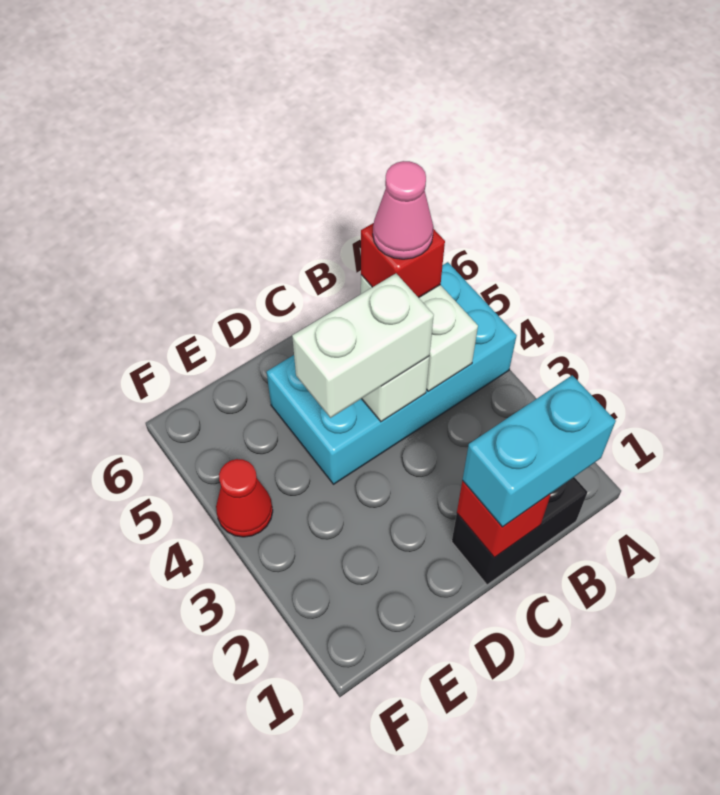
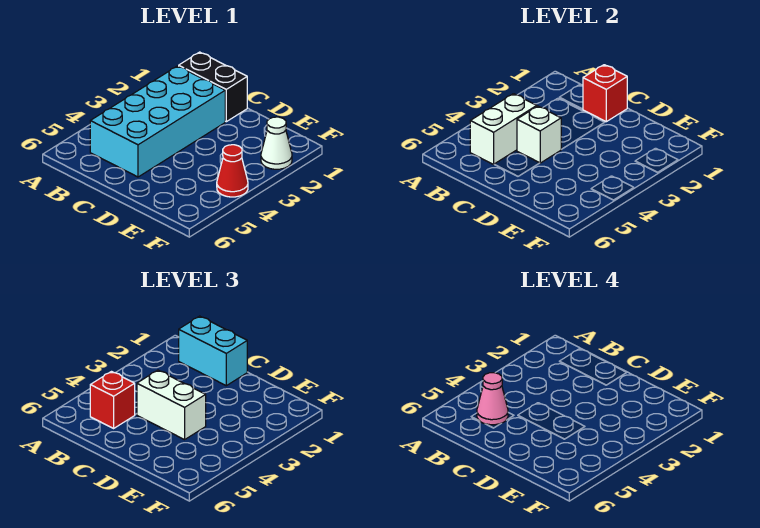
cyan 2x4 brick [267,262,517,484] -> cyan 2x4 brick turned to [90,66,225,177]
none -> white 1x1 cone [261,117,292,169]

